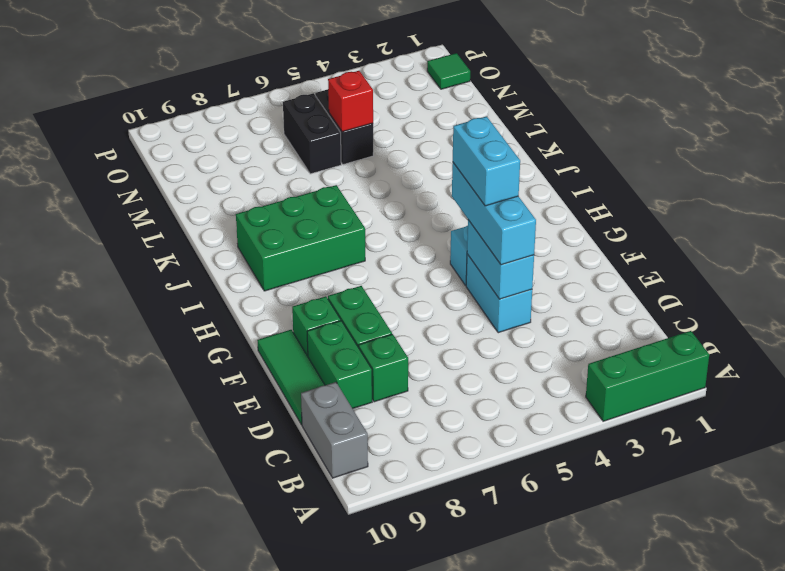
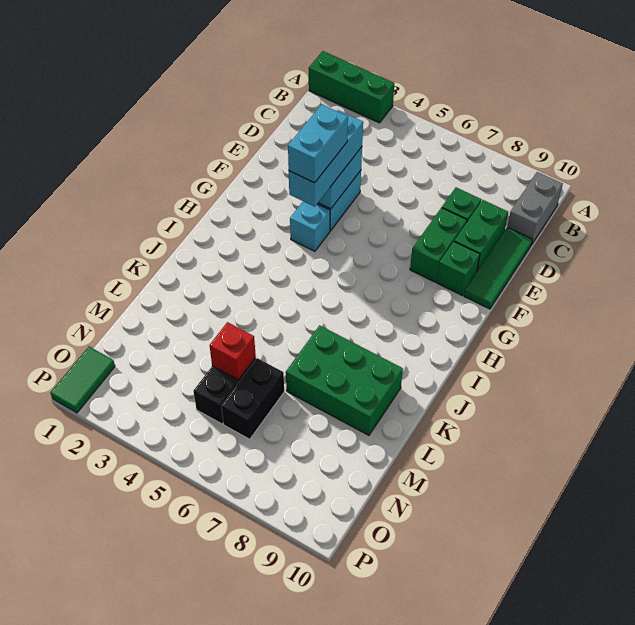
green 2x3 brick [236,185,365,291] -> green 2x3 brick moved to [286,325,403,435]
green 1x1 tile [427,53,470,89] -> green 1x2 tile [50,347,115,413]

